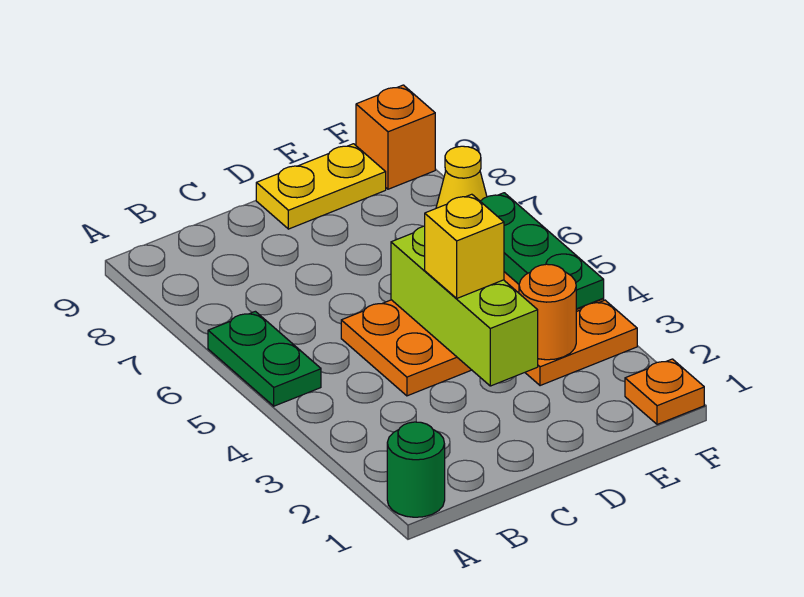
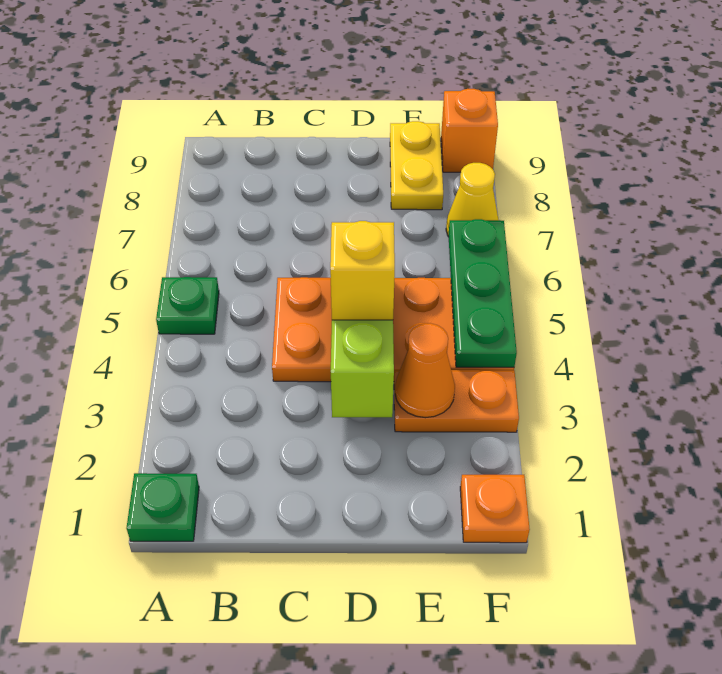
green 1x1 round brick [387,422,445,517] -> green 1x1 plate [127,473,199,541]
green 1x2 plate [208,311,321,406] -> green 1x1 plate [156,277,219,334]
yellow 1x2 plate [256,144,386,229] -> yellow 1x2 plate turned to [390,121,443,210]
orange 1x1 round brick [519,264,576,360] -> orange 1x1 cone [395,323,455,418]

